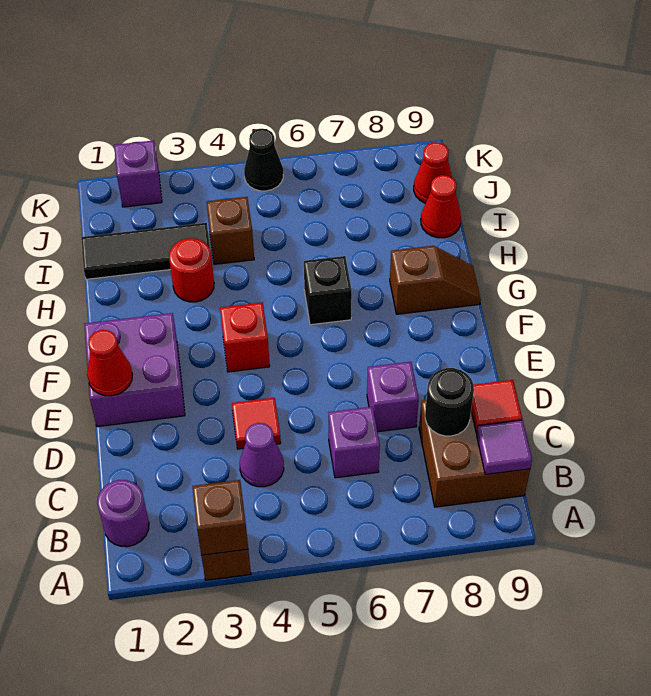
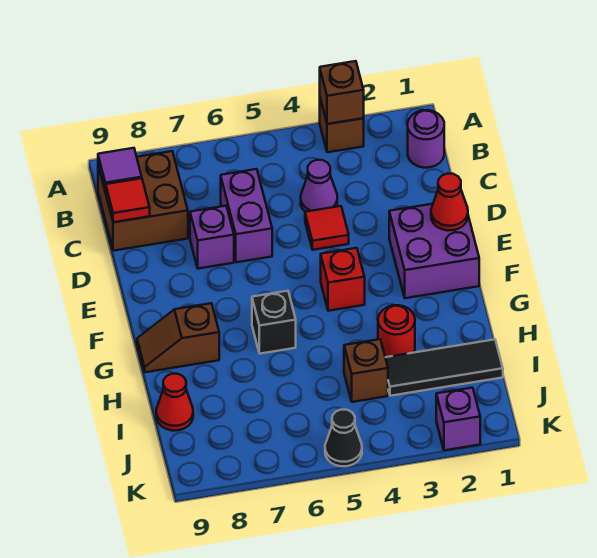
purple 1x1 brick [329,407,380,478] -> purple 1x2 brick [221,169,272,262]
black 1x1 round brick [425,368,474,436] -> none
red 1x1 cone [414,142,452,203] -> none

